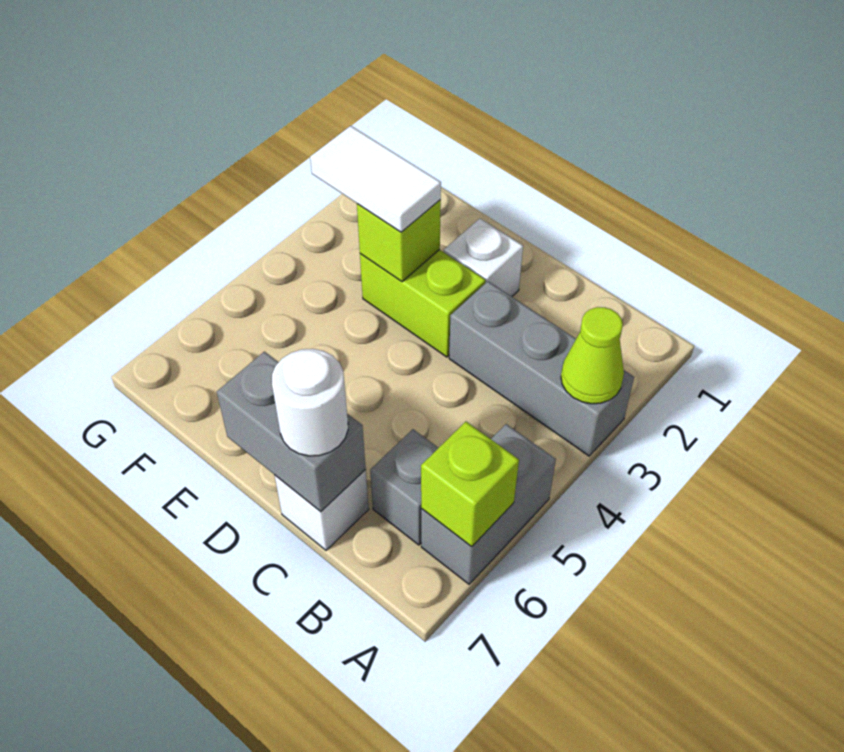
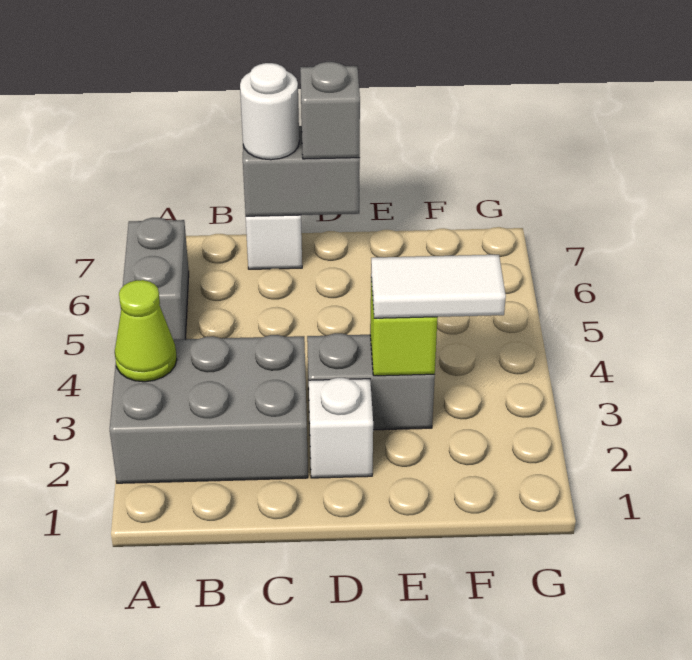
grey 1x3 brick [449,281,634,456] -> grey 2x3 brick [110,335,308,483]
lime 1x1 brick [421,422,519,546] -> none
grey 1x1 brick [370,429,438,545] -> grey 1x1 brick moved to [300,62,360,159]
lime 1x2 brick [360,250,486,357] -> grey 1x2 brick [307,333,435,430]

